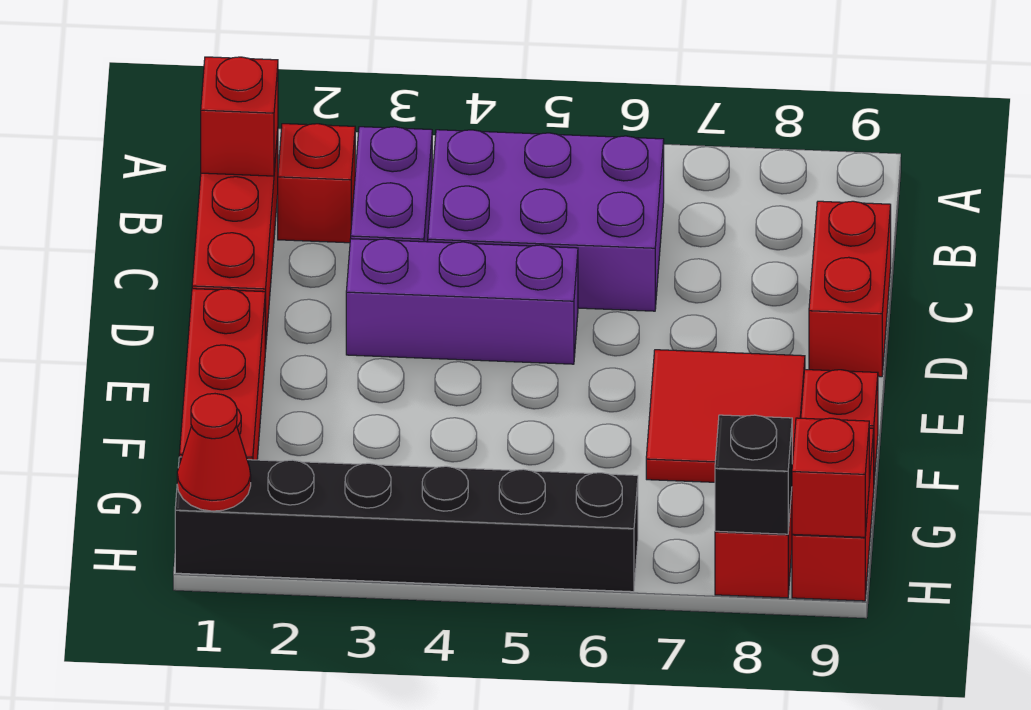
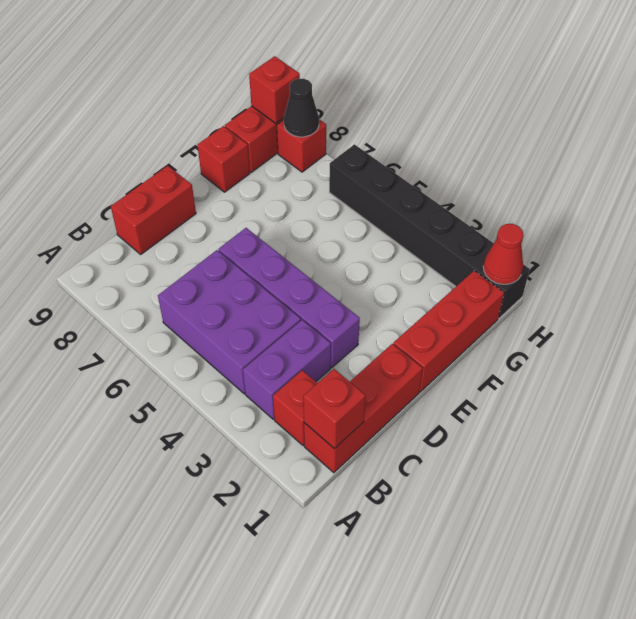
purple 1x3 brick [346,239,578,364] -> purple 1x4 brick [218,228,360,368]
red 2x2 tile [646,350,805,482] -> none
black 1x1 brick [715,415,792,534] -> black 1x1 cone [284,79,319,137]

